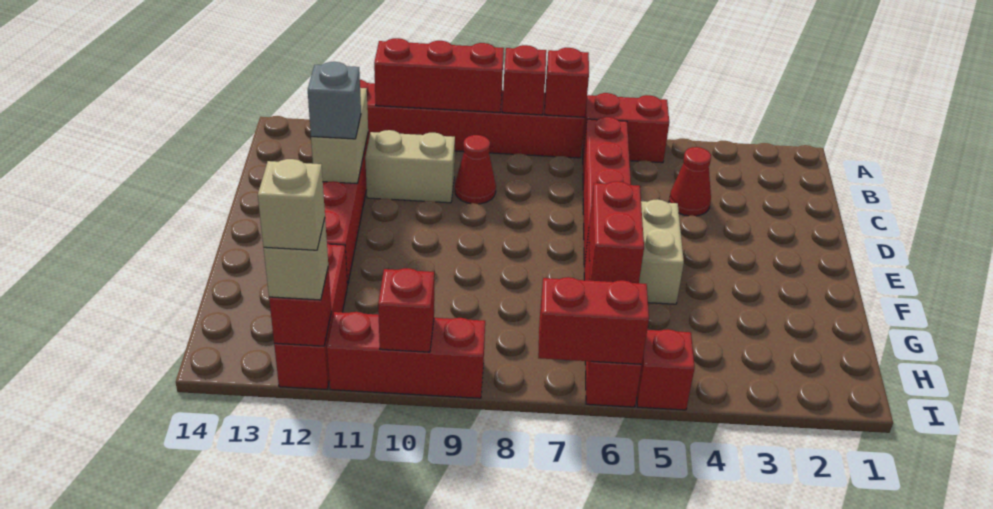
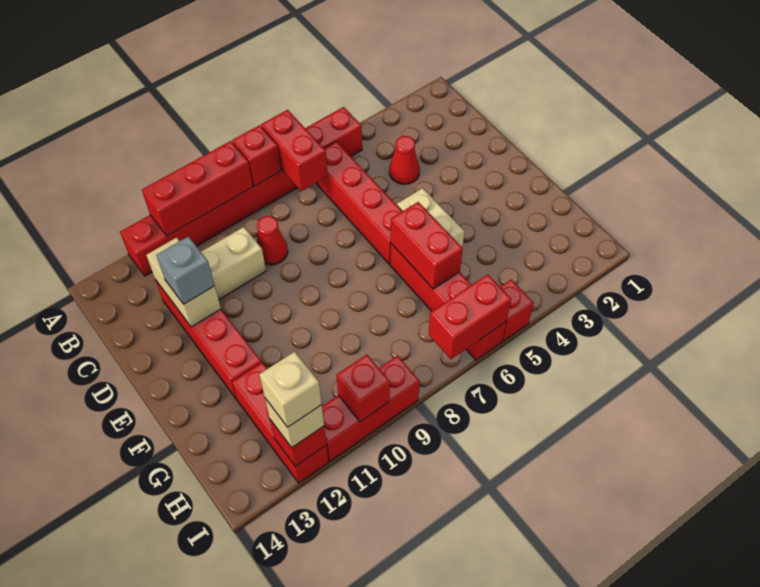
red 1x1 brick [545,48,589,118] -> red 1x2 brick [261,110,328,191]

